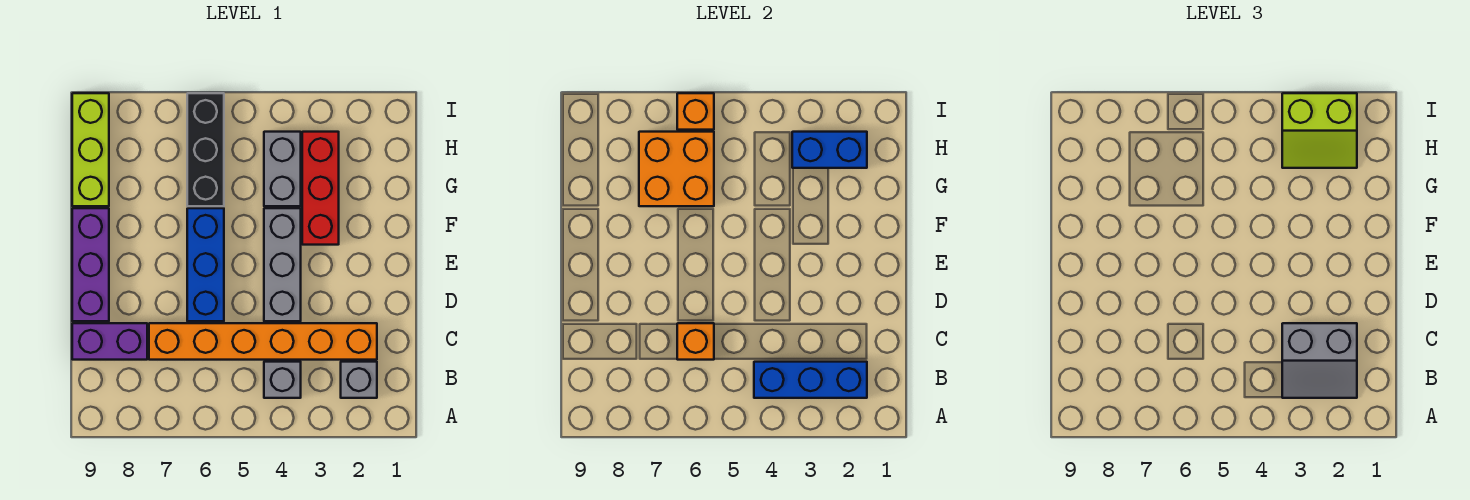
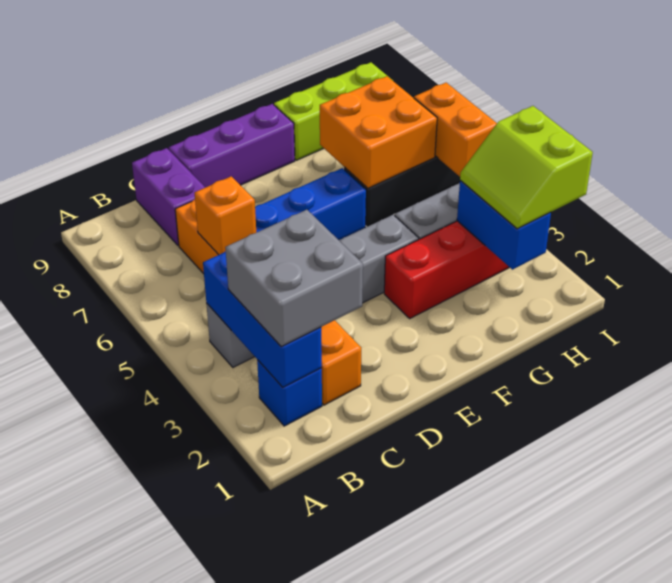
grey 1x1 brick [341,362,377,398] -> blue 1x1 brick [257,360,322,426]
grey 2x2 slope [1282,323,1357,398] -> grey 2x2 brick [225,210,363,347]
orange 1x1 brick [677,93,714,130] -> orange 1x2 brick [414,83,497,177]

